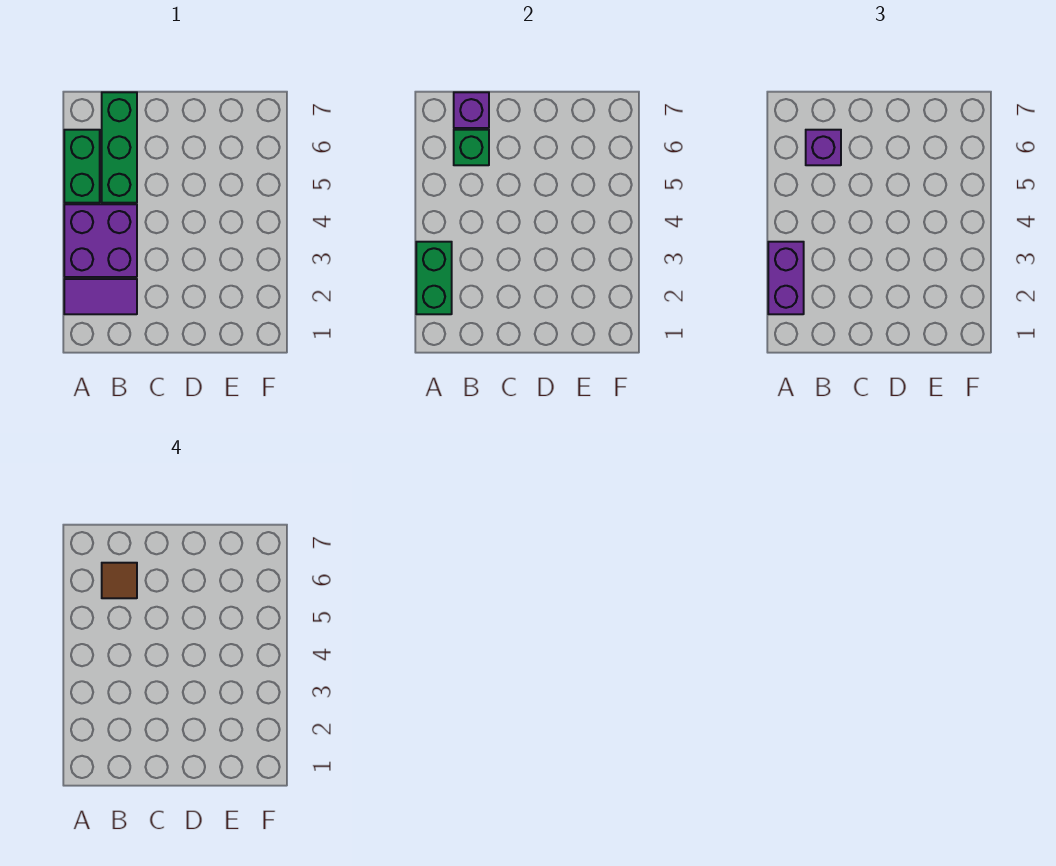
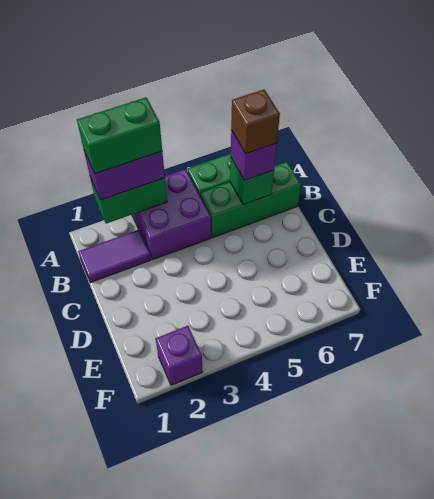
purple 1x2 tile [64,279,137,314] -> purple 1x2 tile turned to [78,230,151,283]
none -> green 1x2 brick [77,97,162,174]
brown 1x1 tile [102,563,137,598] -> brown 1x1 brick [231,89,280,154]
purple 1x1 brick [454,92,489,128] -> purple 1x1 brick moved to [156,326,202,385]

